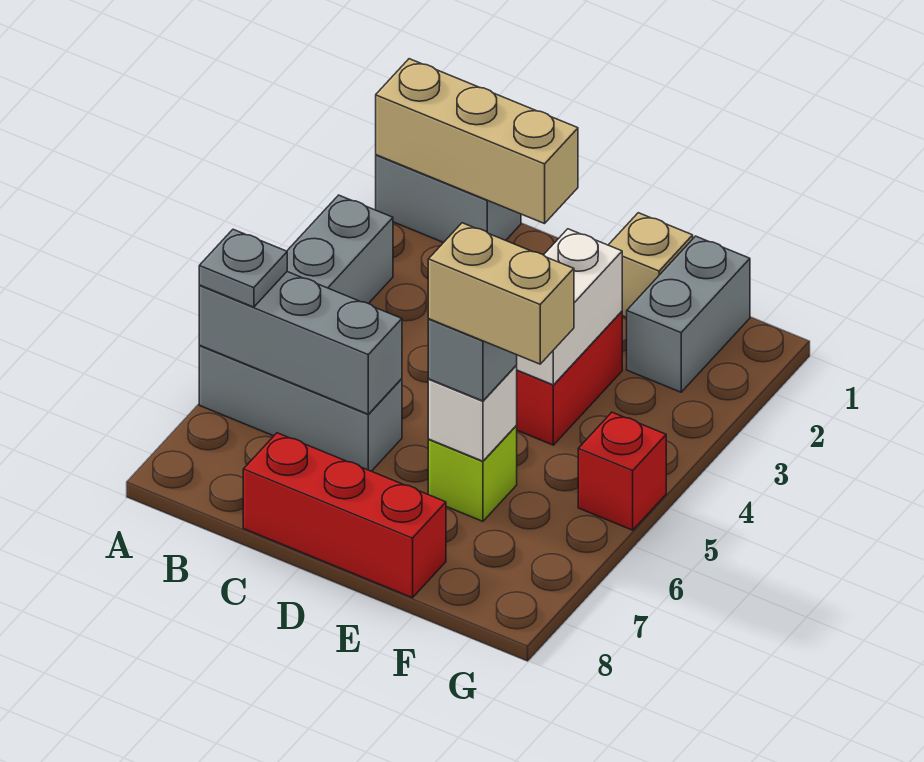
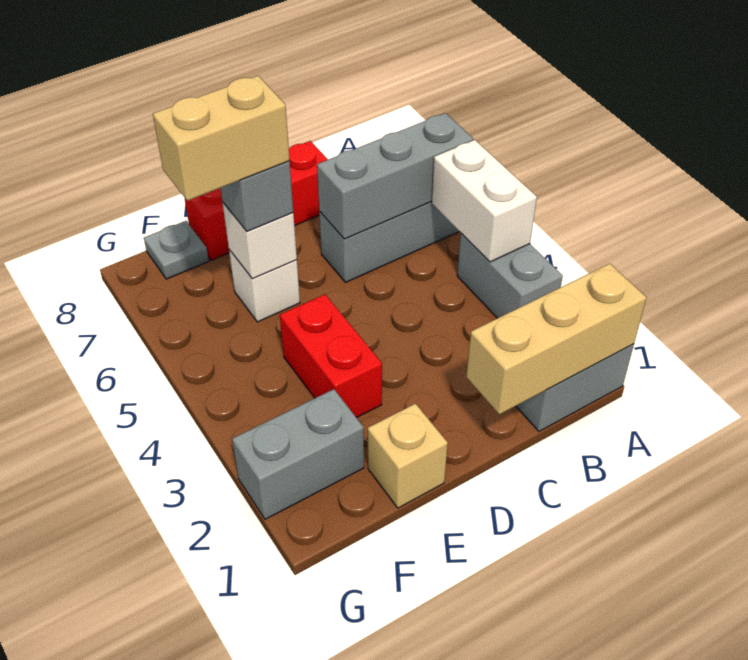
grey 1x1 plate [199,229,287,307] -> grey 1x1 plate moved to [144,221,209,279]
white 1x2 brick [516,229,622,385] -> white 1x2 brick moved to [432,140,537,262]
lime 1x1 brick [428,426,517,521] -> white 1x1 brick [229,250,300,322]
grey 1x2 brick [627,236,750,392] -> grey 1x2 brick turned to [232,389,364,519]
red 1x1 brick [578,412,666,530] -> none

